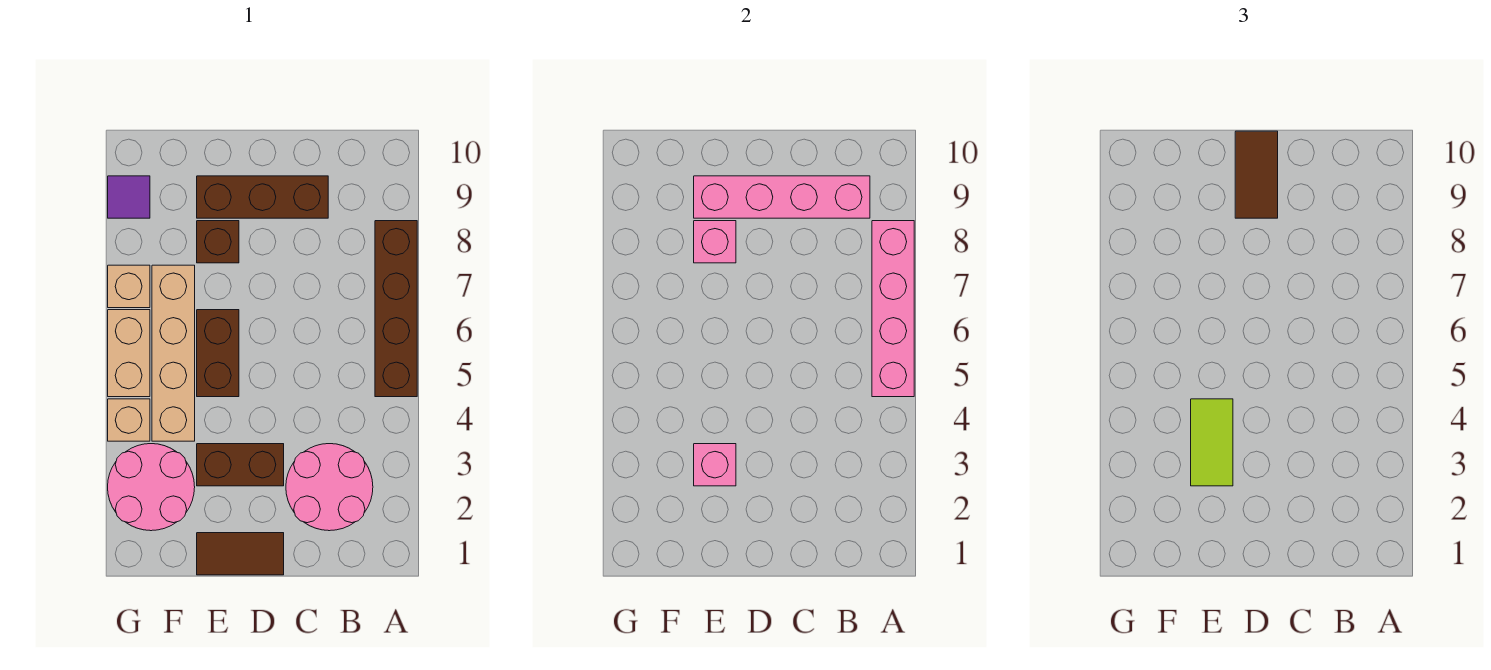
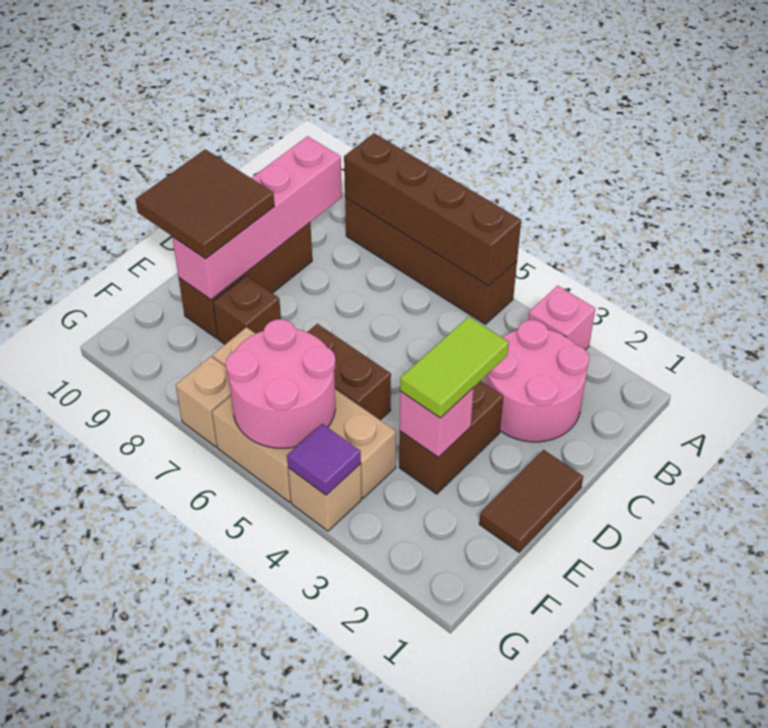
pink 1x4 brick [872,221,914,397] -> brown 1x4 brick [344,133,521,286]
brown 1x2 tile [1235,131,1278,218] -> brown 2x2 tile [135,149,274,259]
lime 1x2 tile [1191,399,1233,486] -> lime 1x2 tile turned to [400,317,509,418]
pink 1x1 brick [694,221,736,263] -> pink 1x1 brick moved to [528,286,595,350]
pink 2x2 round brick [108,444,195,531] -> pink 2x2 round brick moved to [226,319,335,448]
purple 1x1 tile [108,176,150,218] -> purple 1x1 tile moved to [287,424,361,495]

